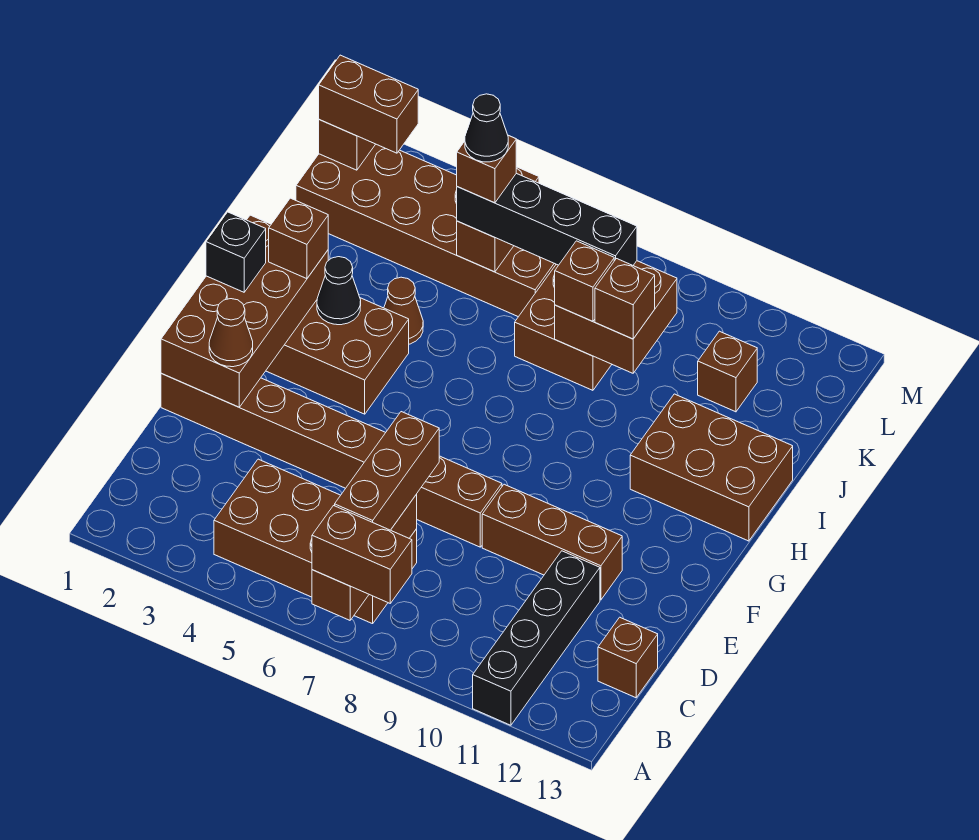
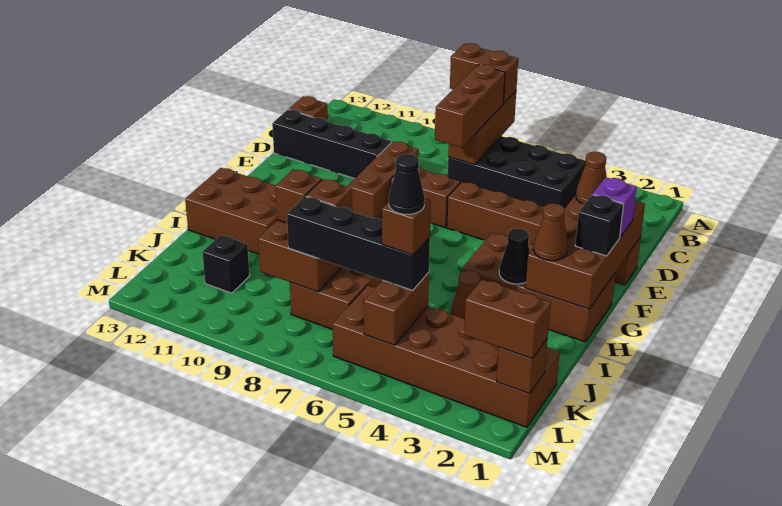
black 1x4 brick [473,551,600,725] -> black 1x4 brick turned to [272,110,391,179]
brown 2x4 brick [214,459,417,624] -> black 2x4 brick [448,136,585,209]
brown 1x3 brick [482,484,622,600] -> brown 1x3 brick turned to [347,141,419,219]
none -> purple 1x1 brick [593,177,637,237]
brown 1x1 brick [269,198,328,279] -> brown 1x1 cone [534,203,568,261]
brown 1x1 brick [698,331,757,412] -> black 1x1 brick [202,235,250,293]

